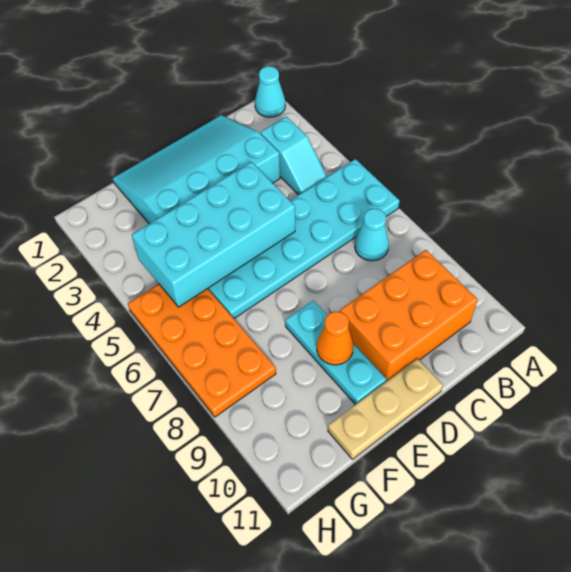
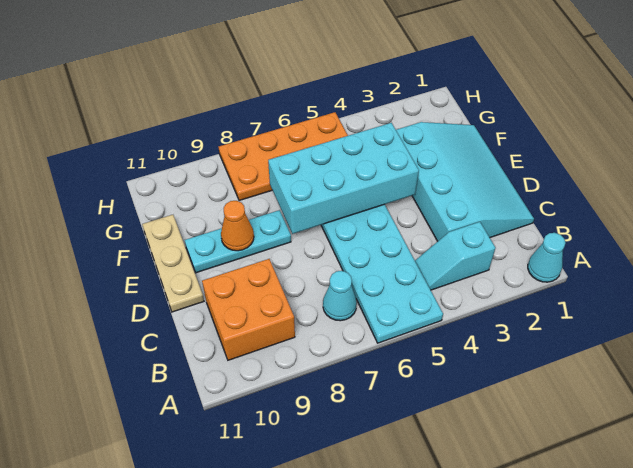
orange 2x3 brick [340,250,478,381] -> orange 2x2 brick [202,259,295,360]
cyan 2x4 brick [132,162,295,307] -> cyan 2x4 brick turned to [268,123,419,234]

